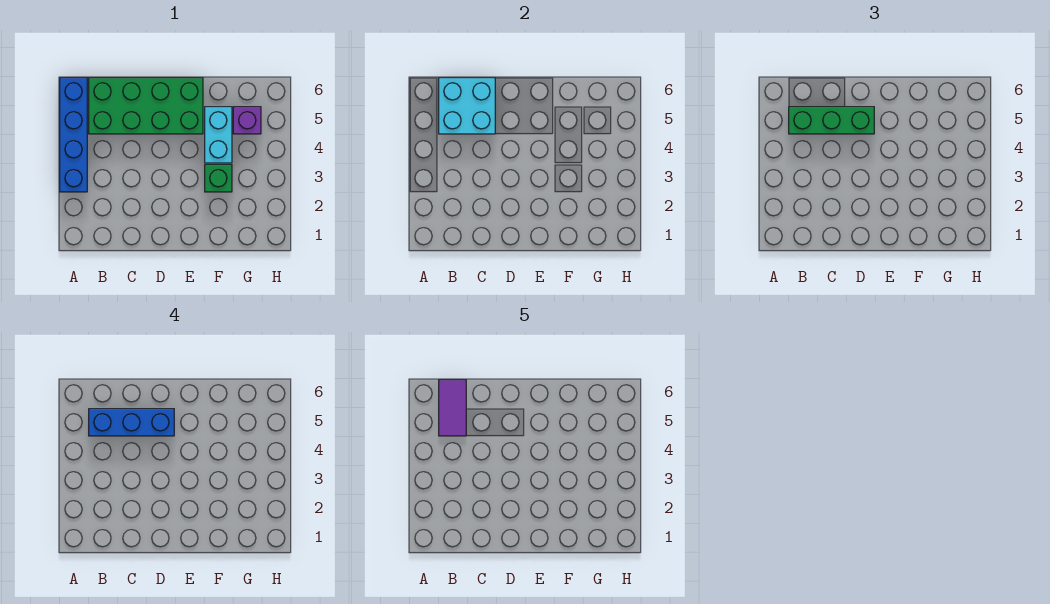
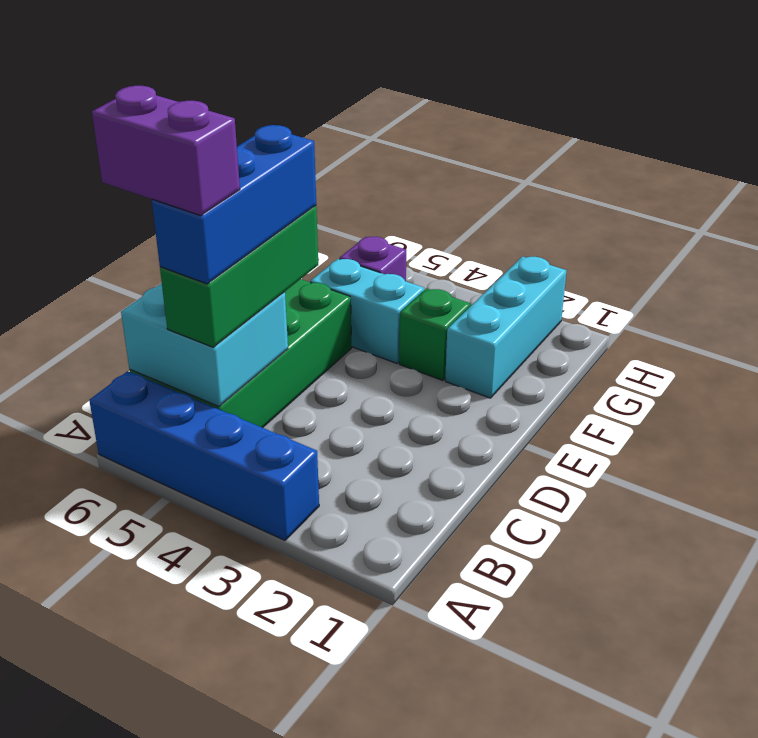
purple 1x2 tile [439,380,466,436] -> purple 1x2 brick [92,86,240,215]
none -> cyan 1x3 brick [445,256,567,398]

